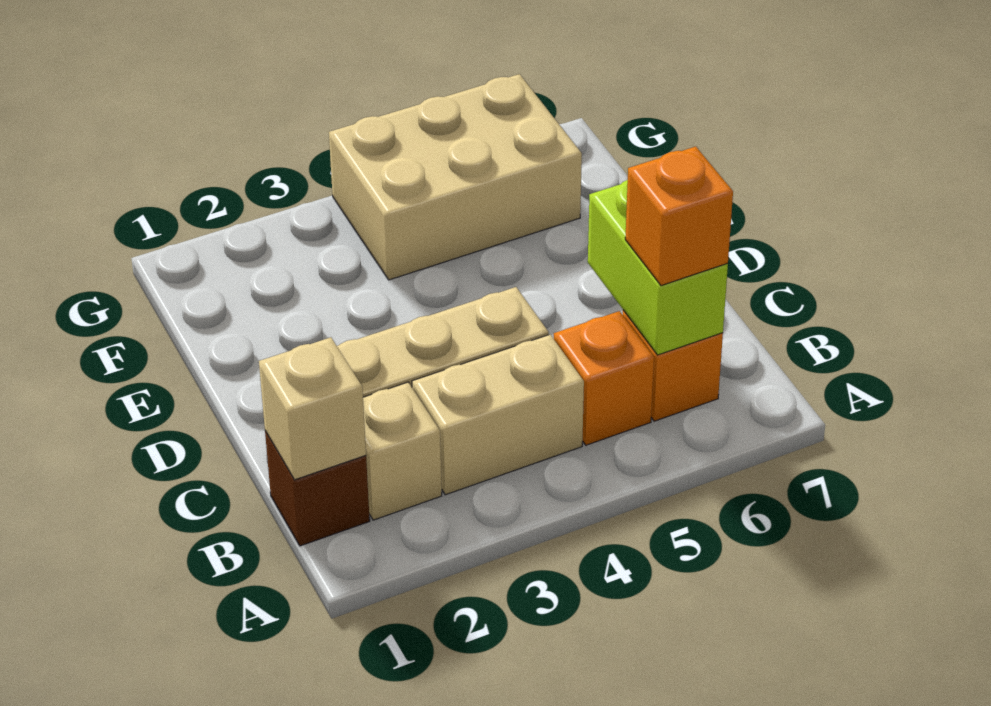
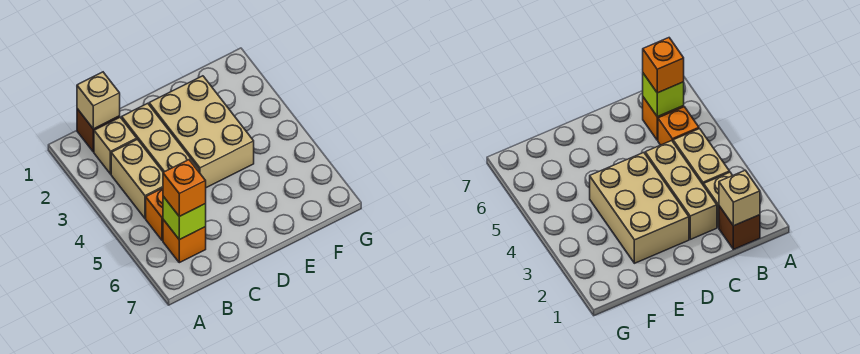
lime 1x2 brick [588,180,728,355] -> lime 1x1 brick [163,196,206,240]
tan 2x3 brick [329,74,582,280] -> tan 2x3 brick moved to [149,76,254,188]

